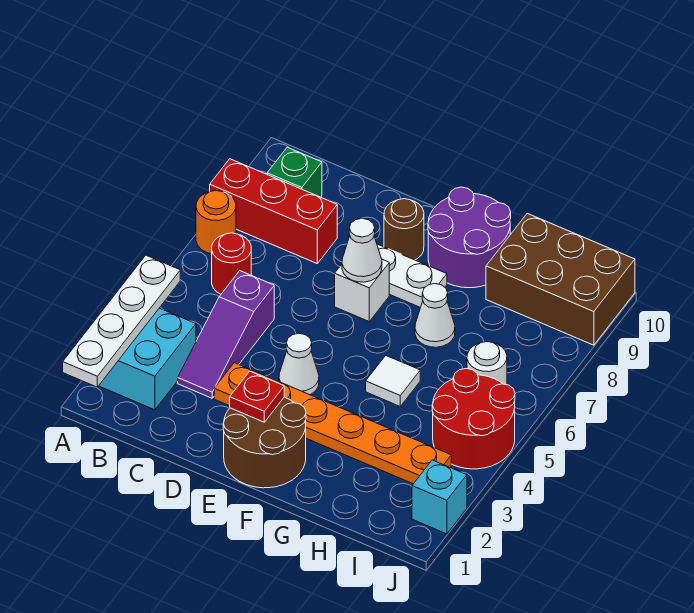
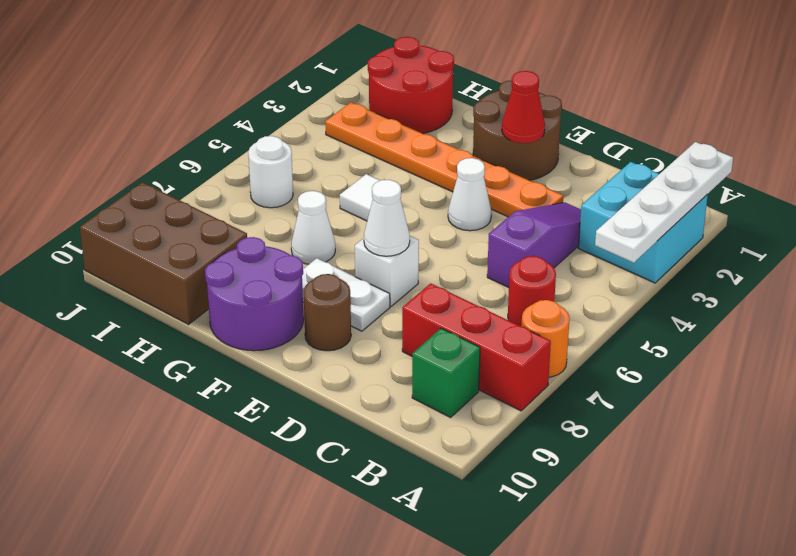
red 1x1 plate [230,371,284,422] -> red 1x1 cone [502,71,545,143]
red 2x2 round brick [432,369,515,469] -> red 2x2 round brick moved to [368,37,454,134]
cyan 1x1 brick [412,460,467,534] -> none

